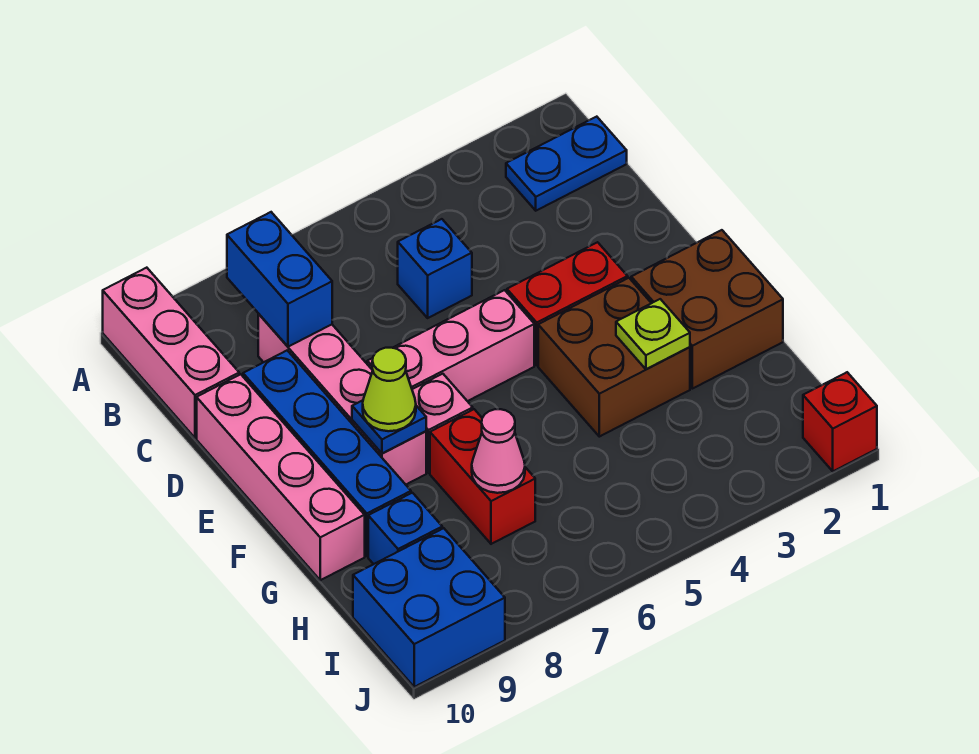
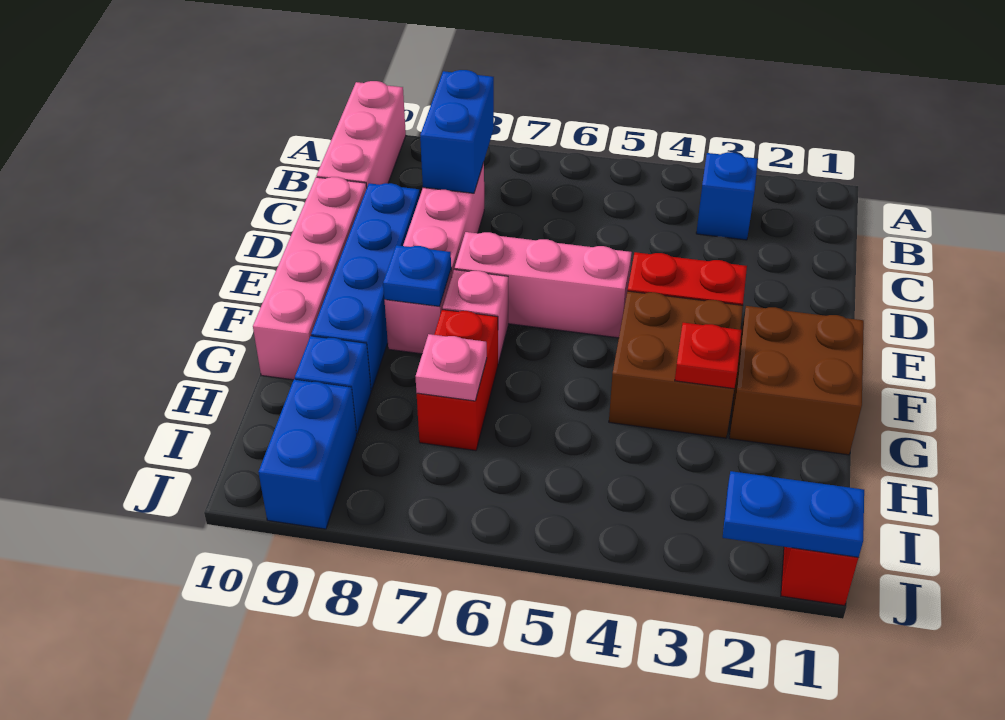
blue 1x2 plate [506,117,627,211] -> blue 1x2 plate moved to [723,471,864,557]
blue 1x1 brick [398,219,472,318] -> blue 1x1 brick moved to [696,152,758,240]
lime 1x1 cone [363,348,416,431] -> none
lime 1x1 plate [616,299,690,369] -> red 1x1 plate [675,323,741,389]
pink 1x1 cone [472,409,525,493] -> pink 1x1 plate [415,334,487,401]
blue 2x2 brick [353,528,505,687] -> blue 1x2 brick [259,379,357,529]

